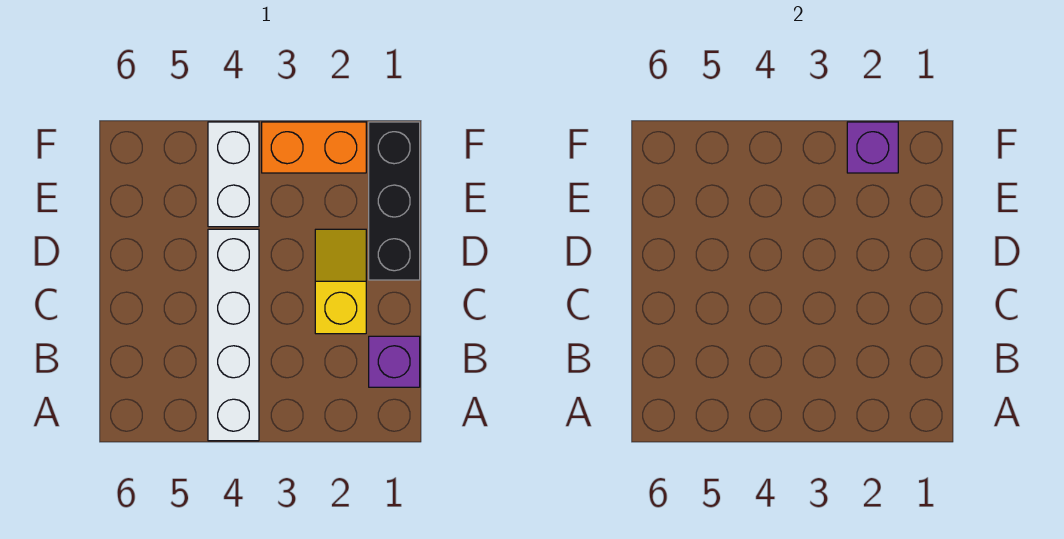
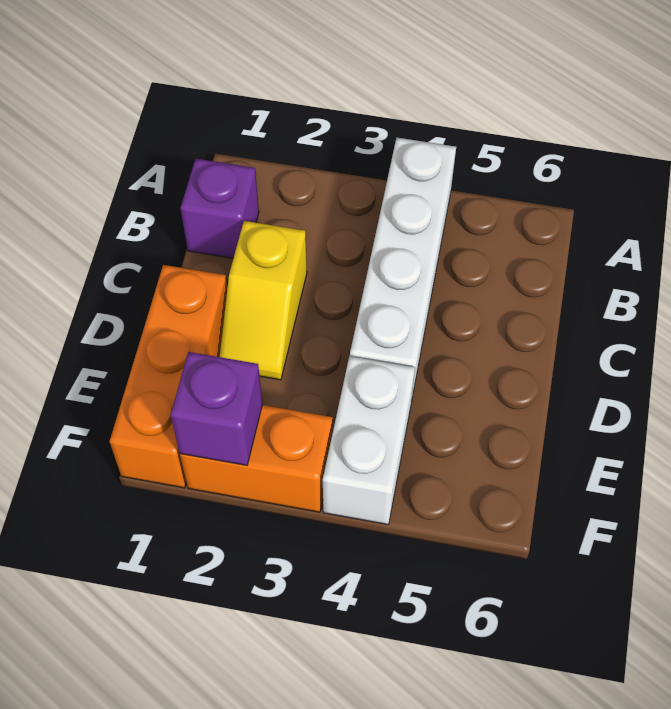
black 1x3 brick [369,122,420,280] -> orange 1x3 brick [110,265,227,488]

